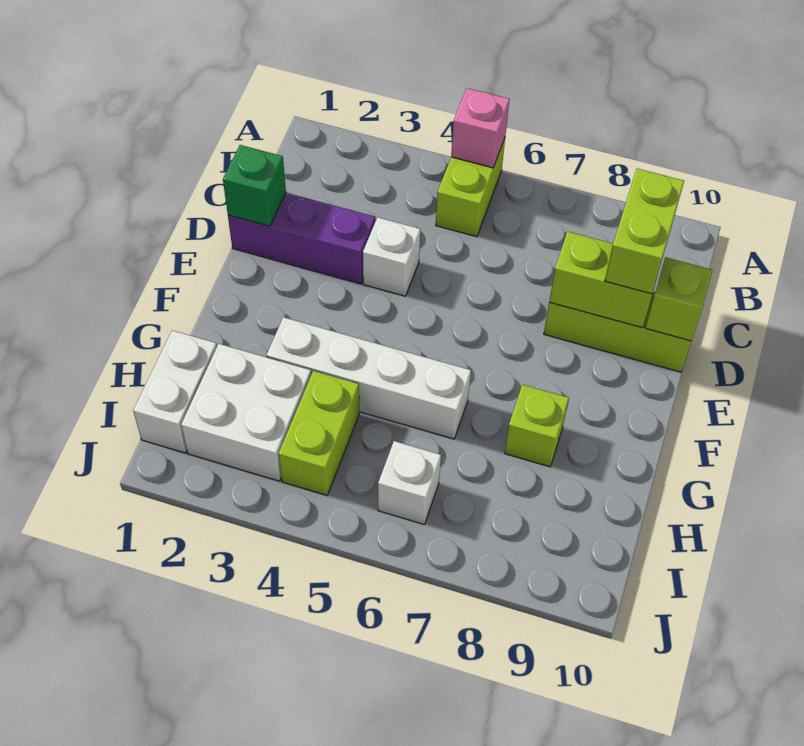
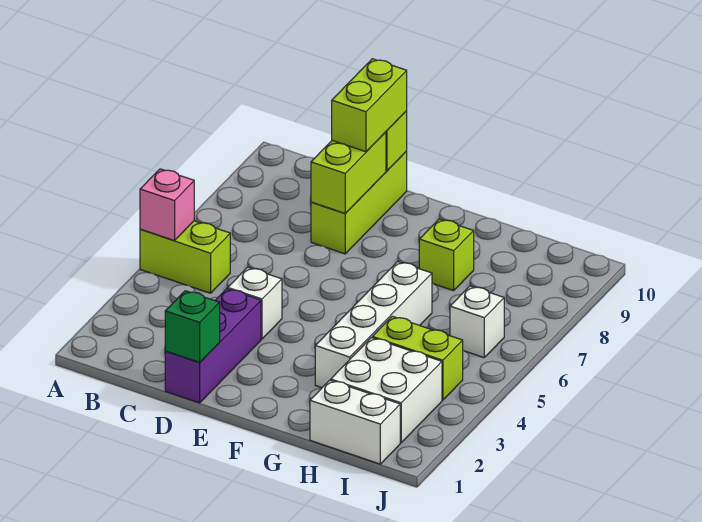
lime 1x2 brick [605,169,684,294] -> lime 1x2 brick turned to [332,59,407,152]

